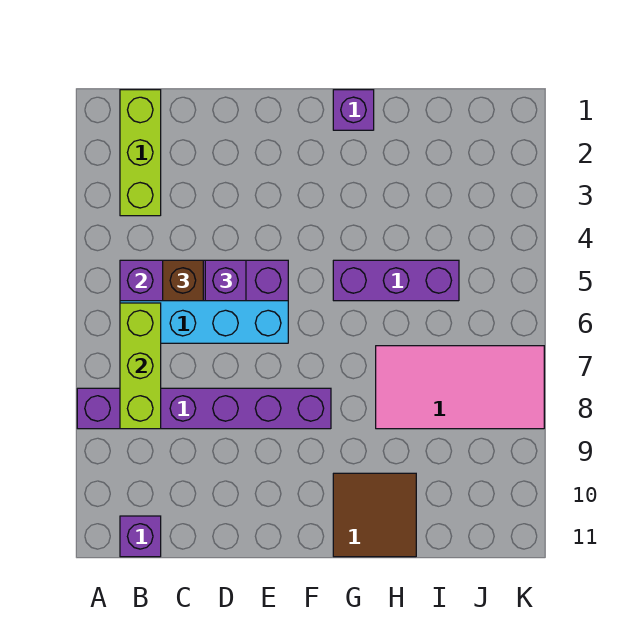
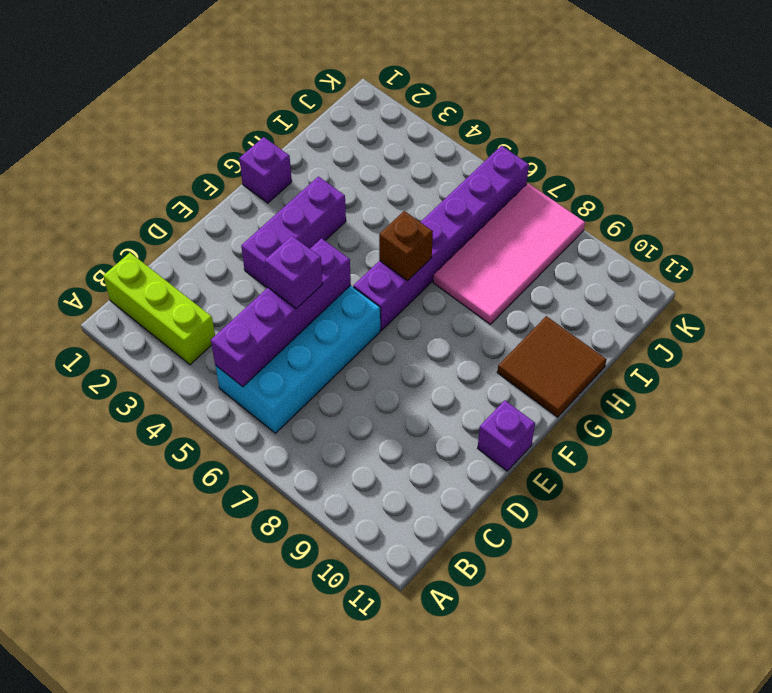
purple 1x6 brick [77,388,331,429] -> purple 1x6 brick moved to [353,146,529,330]
lime 1x3 brick [120,303,161,429] -> none
purple 1x1 brick [120,516,161,557] -> purple 1x1 brick moved to [478,400,535,471]
brown 1x1 brick [163,260,203,301] -> brown 1x1 brick moved to [379,211,433,281]
purple 1x3 brick [333,260,459,301] -> purple 1x3 brick moved to [241,176,346,288]

